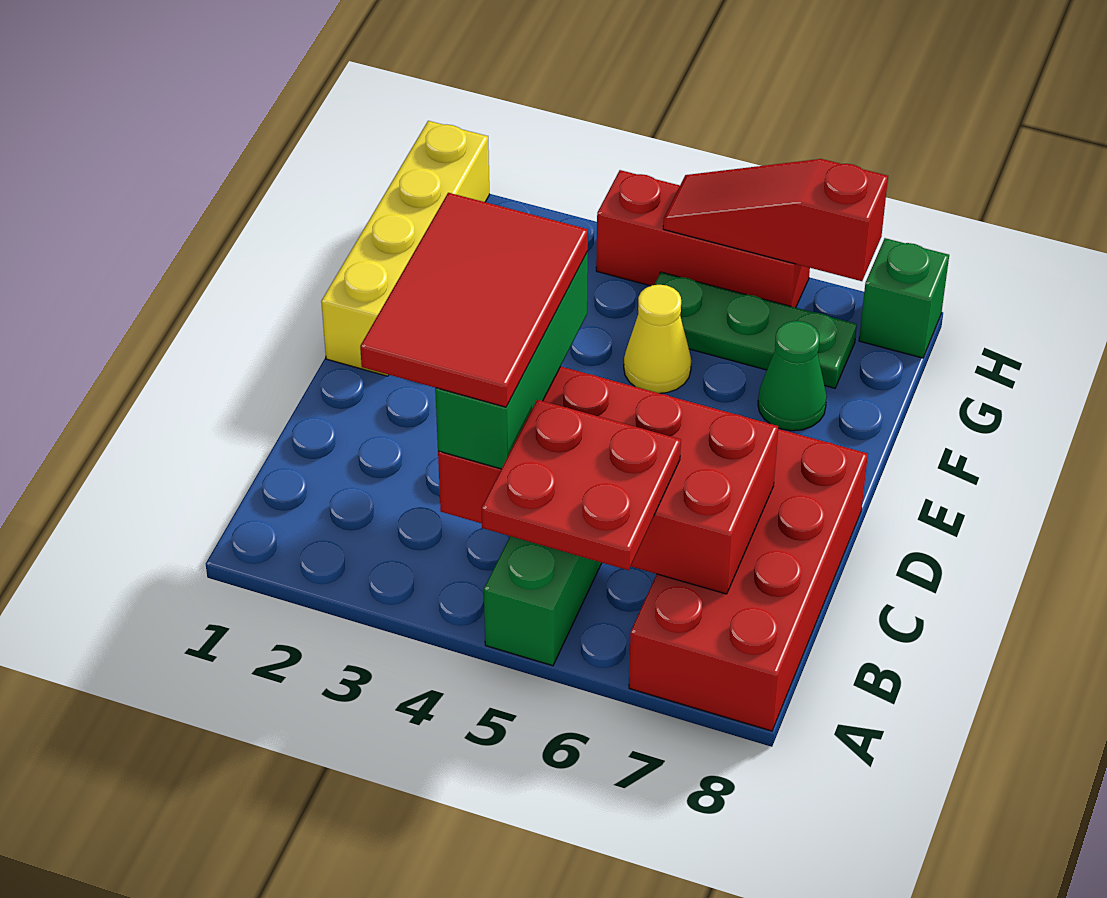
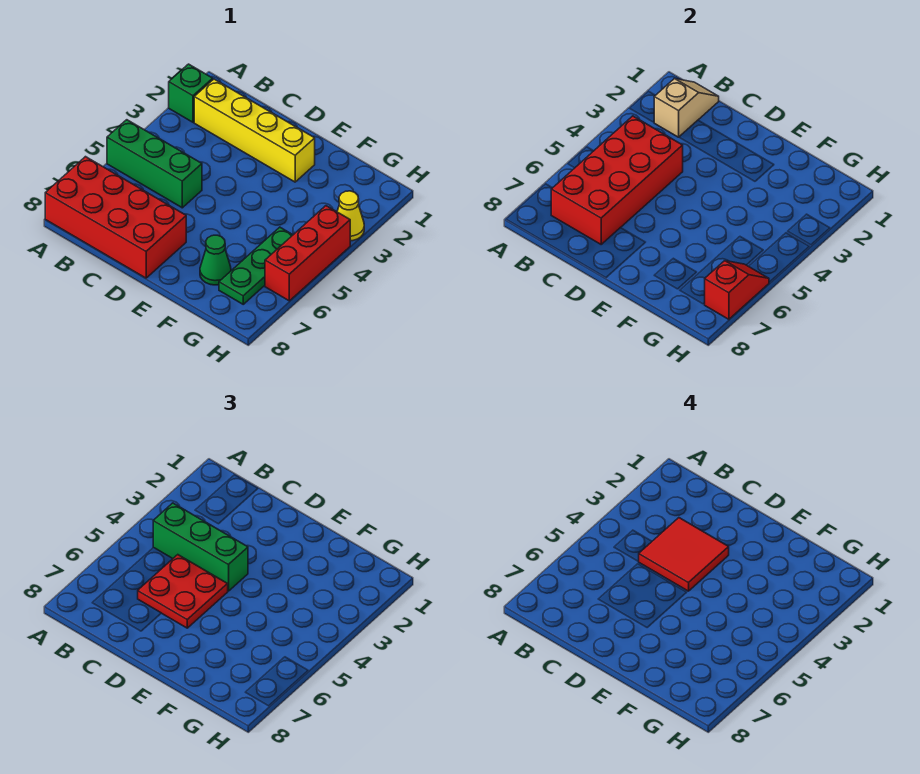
red 2x2 plate [482,400,681,570] -> red 2x2 plate moved to [138,555,228,628]
none -> tan 1x2 slope [654,79,719,137]
red 2x3 tile [360,193,588,407] -> red 2x2 tile [638,518,729,591]
yellow 1x4 brick [321,121,489,376] -> yellow 1x4 brick moved to [194,79,315,182]
yellow 1x1 cone [624,285,691,393] -> yellow 1x1 cone moved to [337,191,364,241]
red 1x3 slope [663,159,888,281] -> red 1x2 slope [705,261,769,319]
green 1x1 brick [859,238,949,358] -> green 1x1 brick moved to [169,64,213,122]

